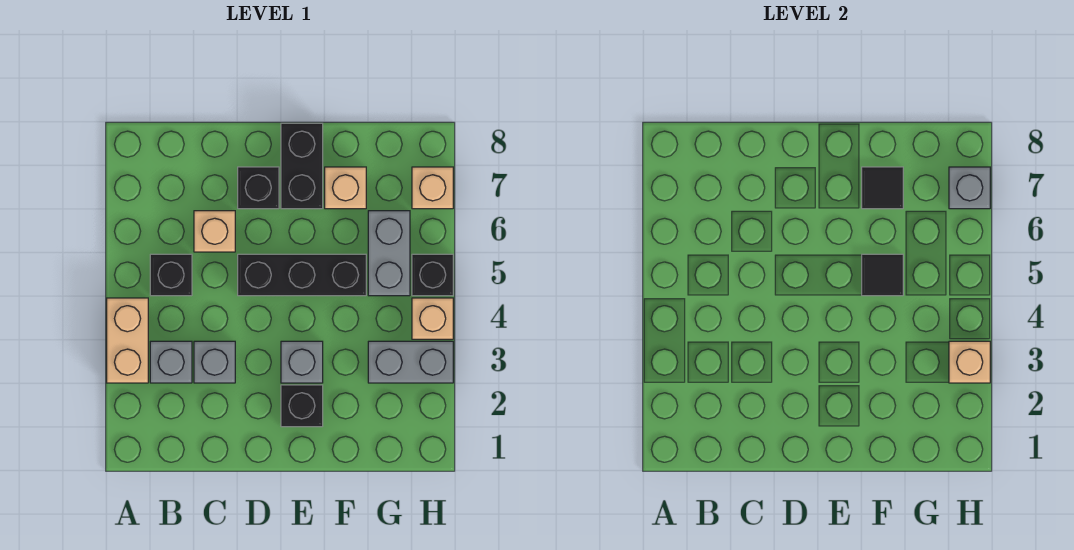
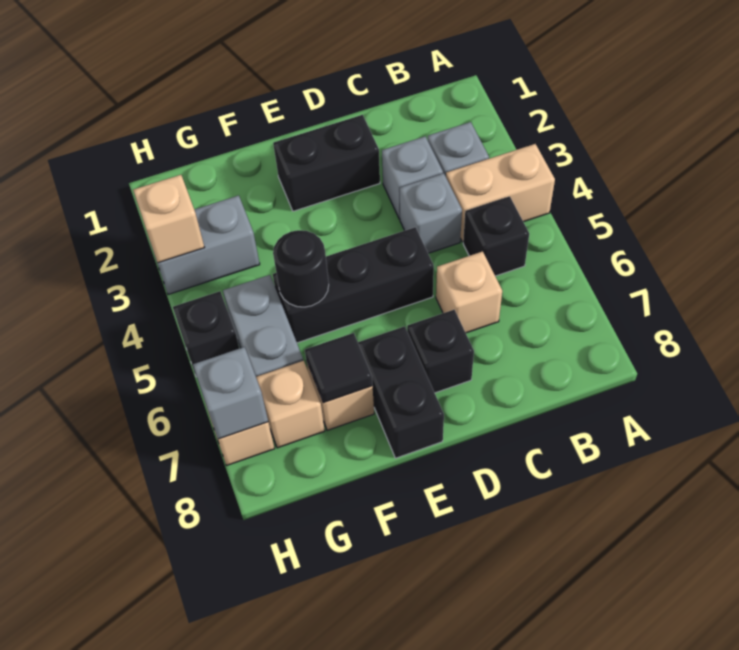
tan 1x2 brick [107,298,148,383] -> tan 1x2 brick turned to [446,144,555,242]
black 1x1 brick [281,385,323,427] -> black 1x2 brick [273,115,380,211]
grey 1x1 brick [281,341,323,383] -> grey 1x1 brick moved to [400,173,462,253]
black 1x1 tile [862,254,903,296] -> black 1x1 round brick [273,230,329,307]
tan 1x1 brick [412,298,453,339] -> tan 1x1 brick moved to [256,361,325,448]

